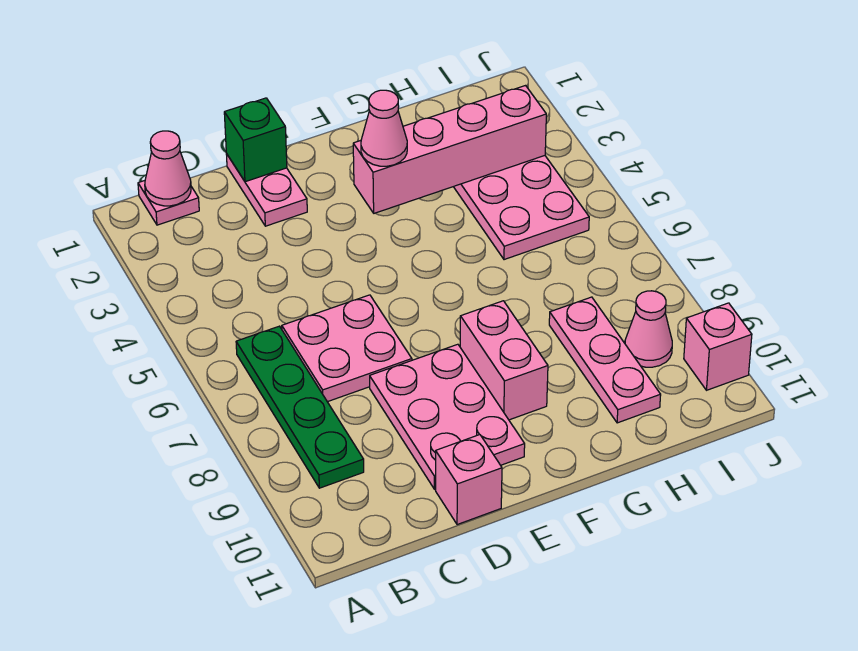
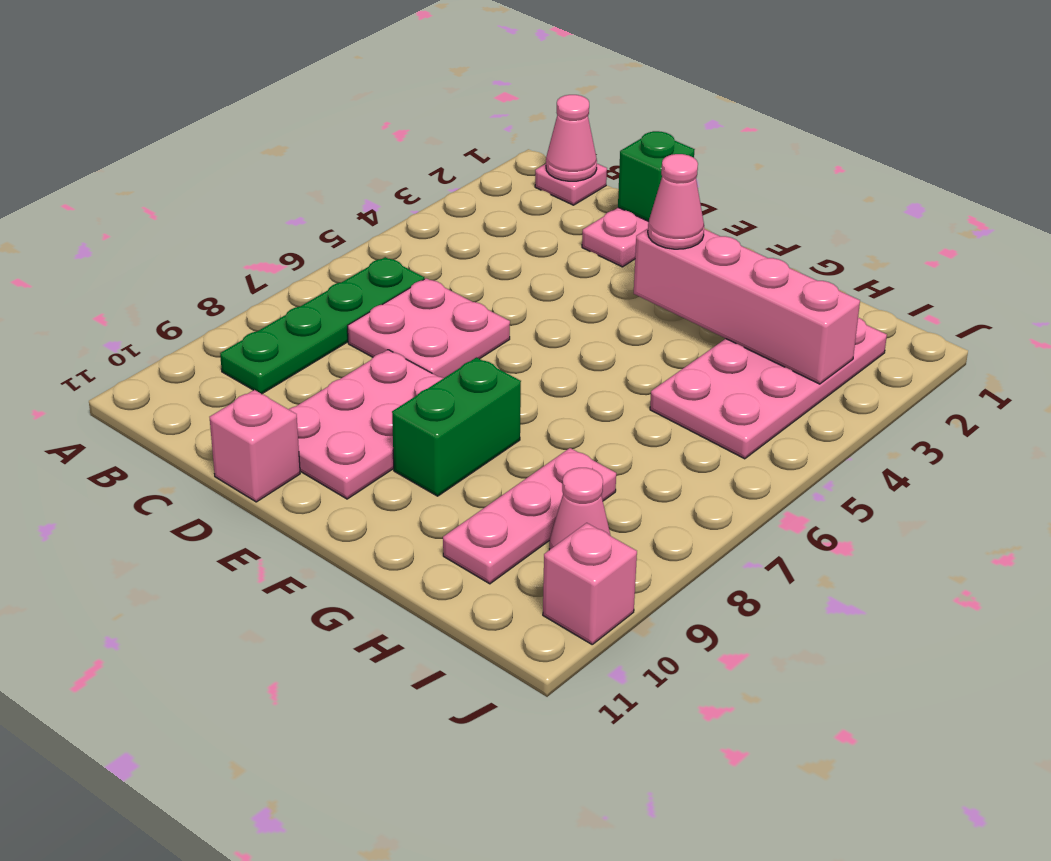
pink 1x2 brick [460,301,548,420] -> green 1x2 brick [392,357,521,496]

